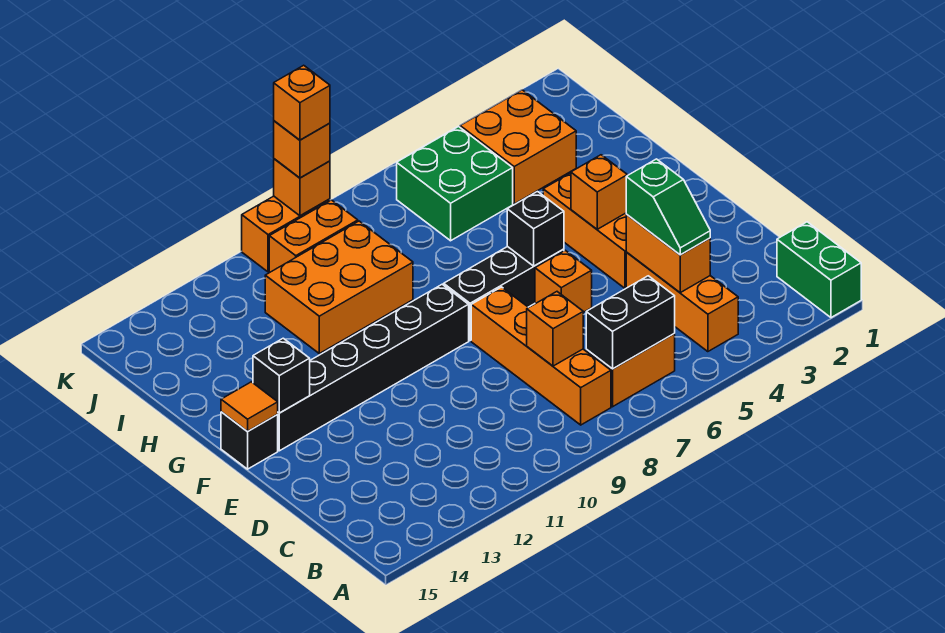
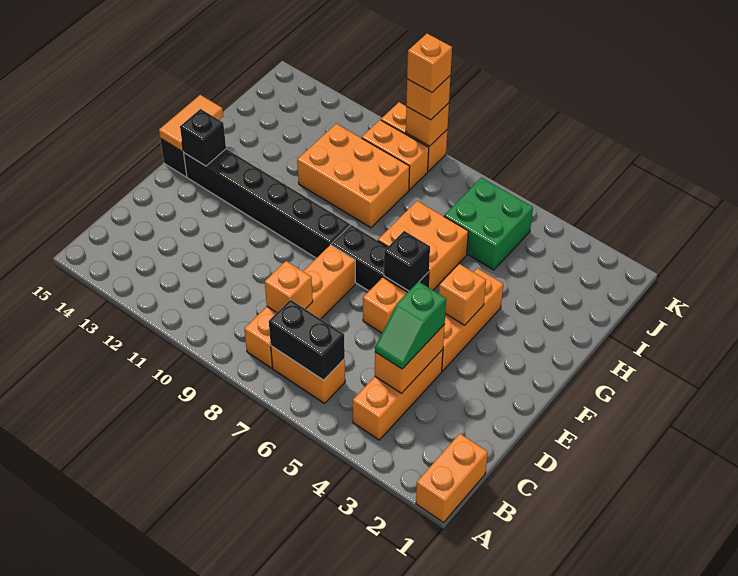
green 1x2 brick [777,222,861,318] -> orange 1x2 brick [416,434,488,522]
orange 1x1 tile [221,382,278,432] -> orange 1x2 tile [159,95,223,152]
orange 2x2 brick [460,90,576,204] -> orange 2x2 brick moved to [378,201,468,290]

